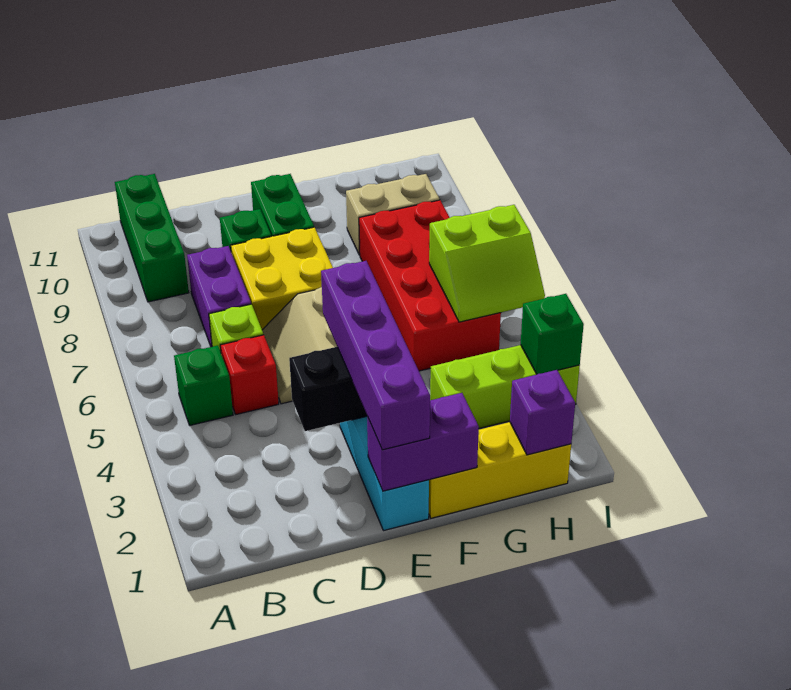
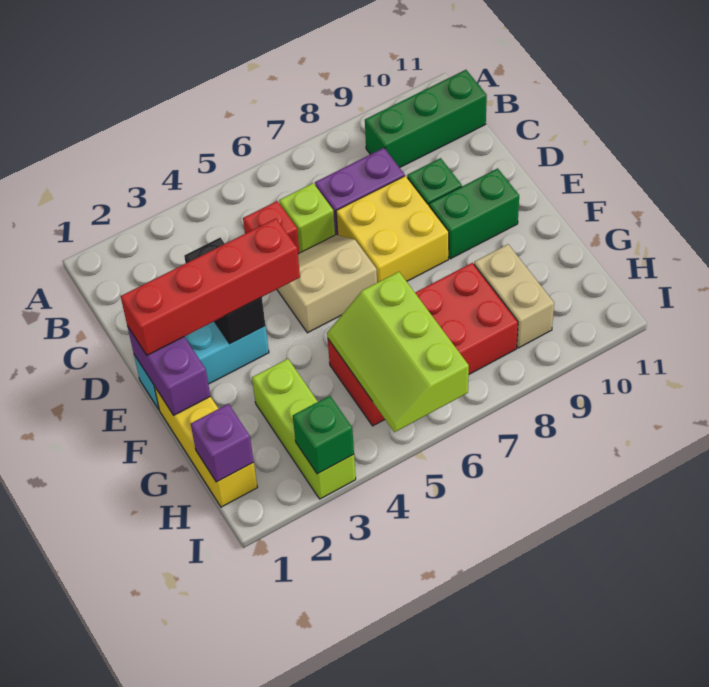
green 1x1 brick [174,346,233,425] -> none
purple 1x4 brick [321,261,430,450] -> red 1x4 brick [121,219,300,355]
lime 2x2 slope [429,205,545,322] -> lime 2x3 slope [327,272,469,432]

